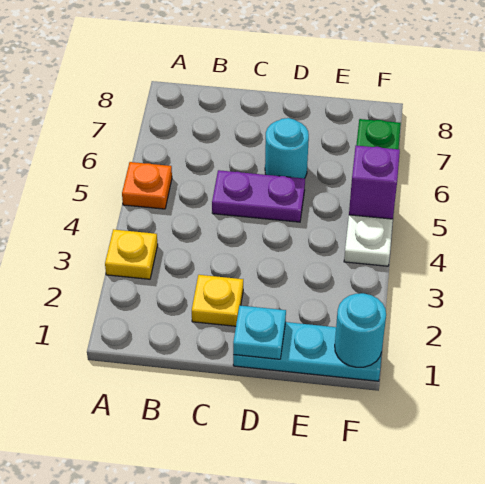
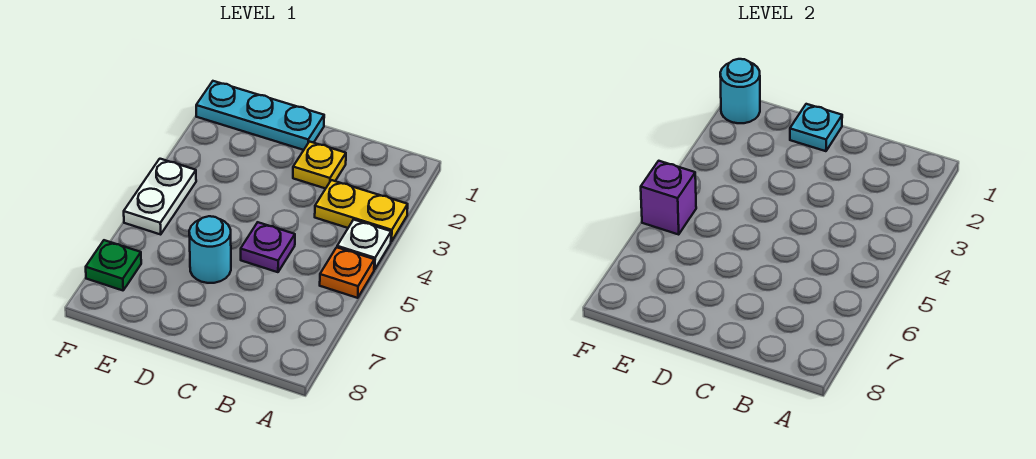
yellow 1x1 plate [105,229,158,279] -> yellow 1x2 plate [315,180,408,242]
none -> white 1x1 plate [337,220,391,270]
purple 1x2 plate [212,170,305,222] -> purple 1x1 plate [241,222,295,272]

